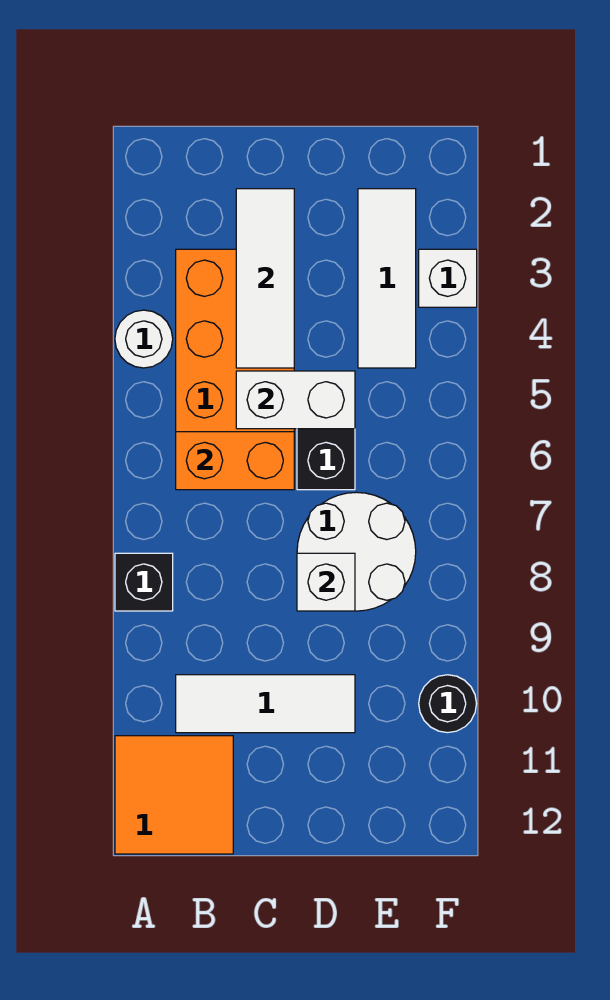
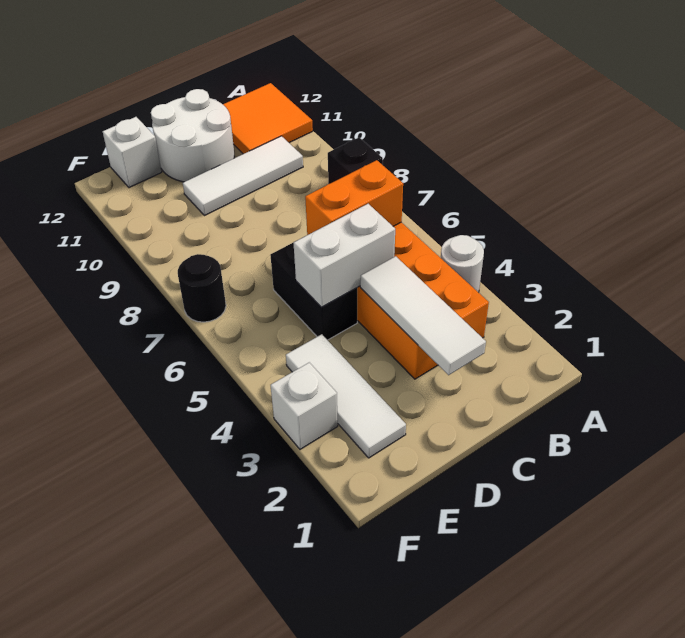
white 2x2 round brick [297,492,416,611] -> white 2x2 round brick moved to [151,89,234,182]
white 1x1 brick [297,553,355,611] -> white 1x1 brick moved to [103,117,162,188]
black 1x1 round brick [419,675,476,733] -> black 1x1 round brick moved to [178,254,226,322]

